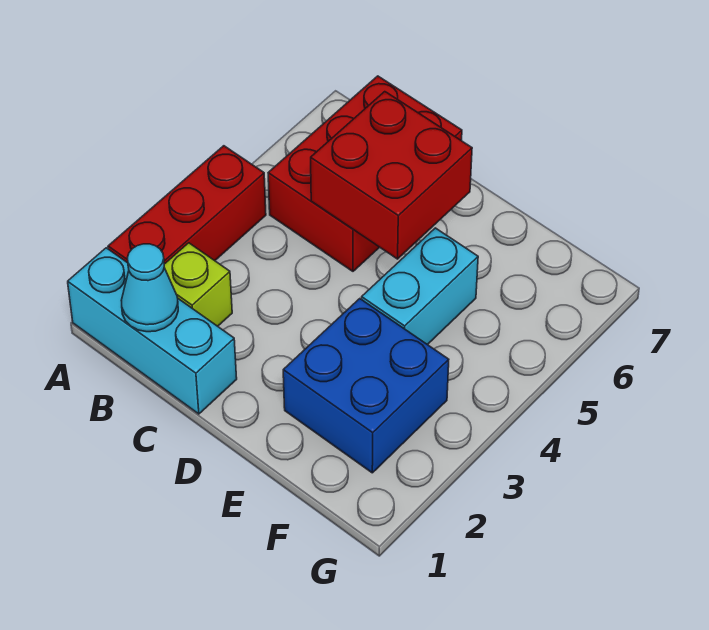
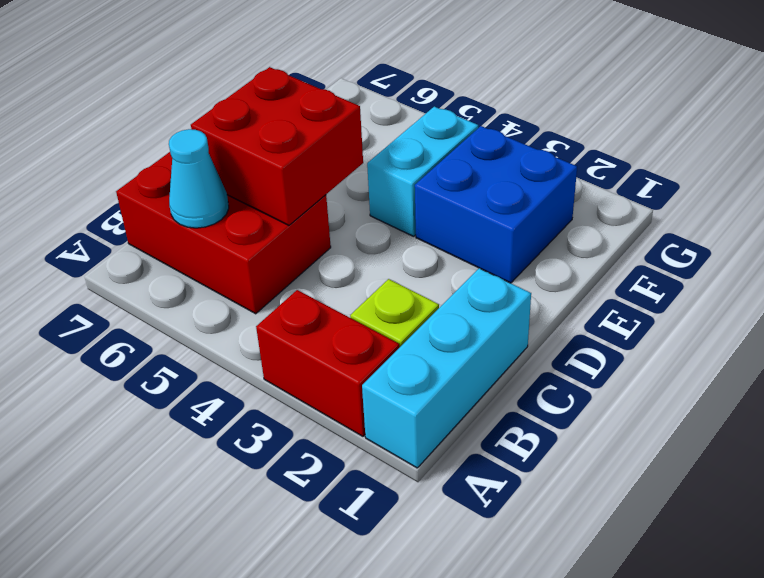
red 1x3 brick [108,146,266,264] -> red 1x2 brick [256,290,399,436]
cyan 1x1 cone [121,244,178,332] -> cyan 1x1 cone moved to [169,129,229,228]
cyan 1x2 brick [362,228,478,345] -> cyan 1x2 brick turned to [367,107,478,236]

